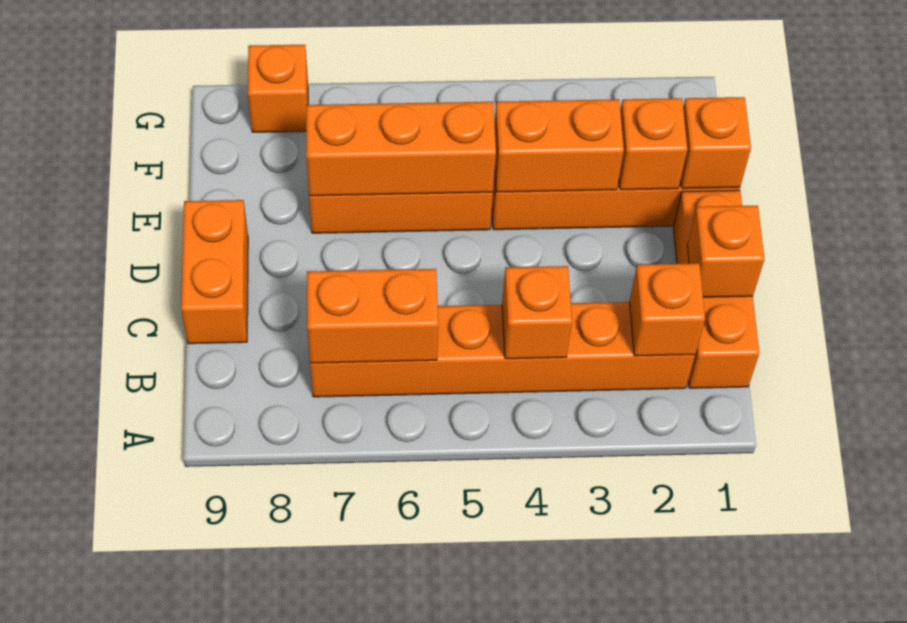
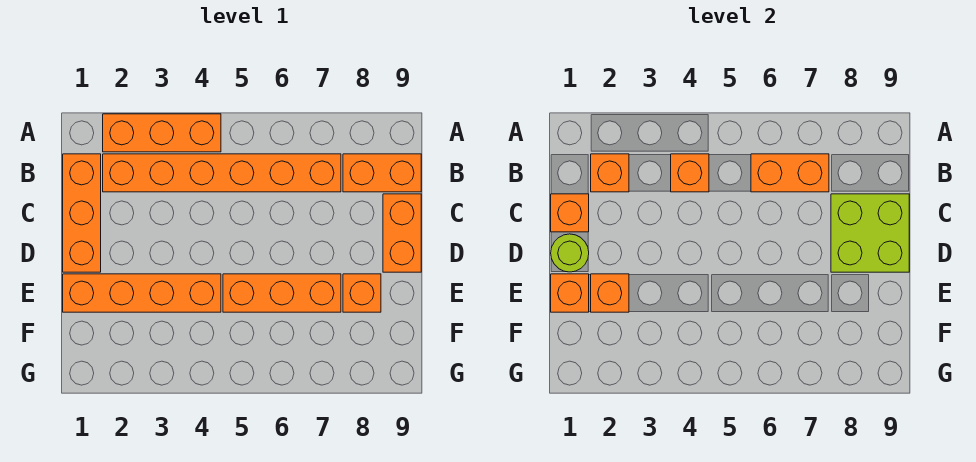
none -> lime 2x2 brick [831,194,909,272]
none -> lime 1x1 round brick [551,234,589,272]
orange 1x2 brick [495,99,624,192] -> orange 1x2 brick moved to [343,154,421,192]
orange 1x3 brick [306,102,496,196] -> orange 1x3 brick moved to [103,114,221,152]
orange 1x1 brick [248,45,308,132] -> orange 1x1 brick moved to [343,274,381,312]

